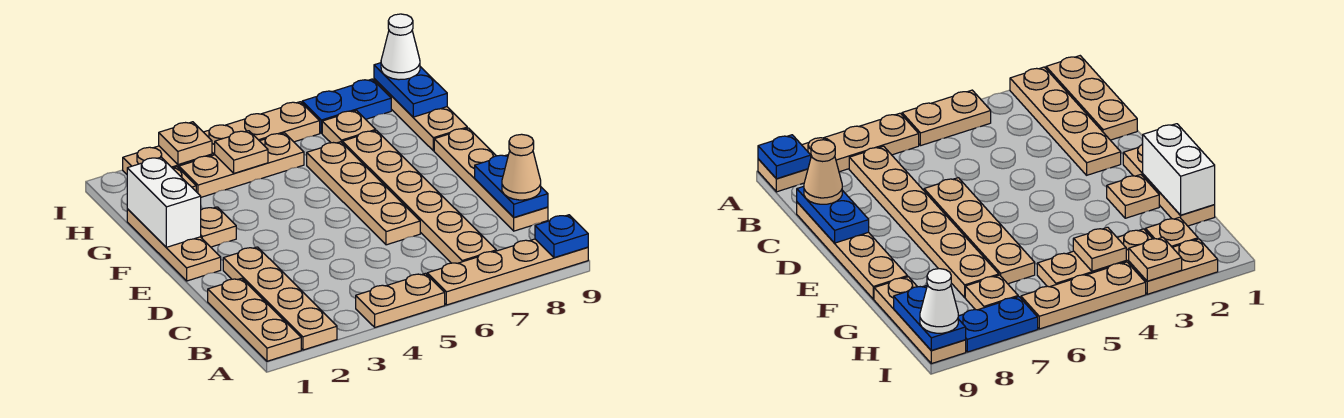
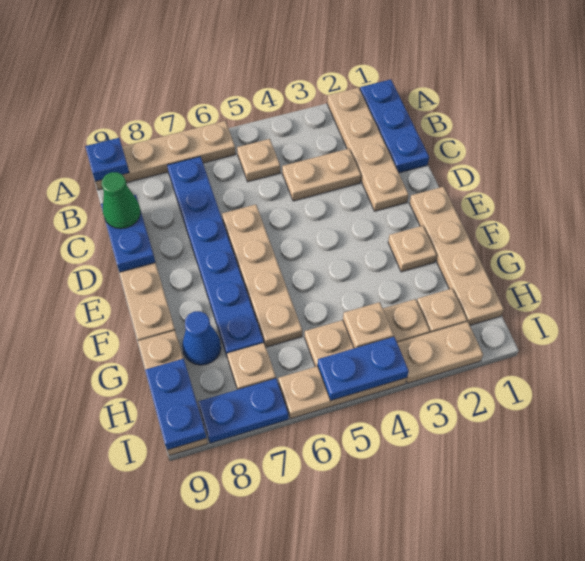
tan 1x3 plate [208,278,301,361] -> blue 1x3 plate [360,79,429,173]
tan 1x2 plate [356,273,445,327] -> tan 1x2 plate moved to [282,149,361,201]
tan 1x6 plate [342,131,496,263] -> blue 1x6 plate [167,157,264,358]
tan 1x1 cone [502,134,541,200] -> green 1x1 cone [102,172,141,229]
tan 1x3 plate [127,209,221,281] -> tan 1x4 plate [410,187,504,325]
white 1x2 brick [127,157,201,247] -> none
none -> blue 1x1 cone [182,311,221,365]
tan 1x1 plate [159,122,212,165] -> tan 1x1 plate moved to [237,139,280,182]
none -> blue 1x2 plate [318,337,409,401]
white 1x1 cone [381,14,420,80] -> none

